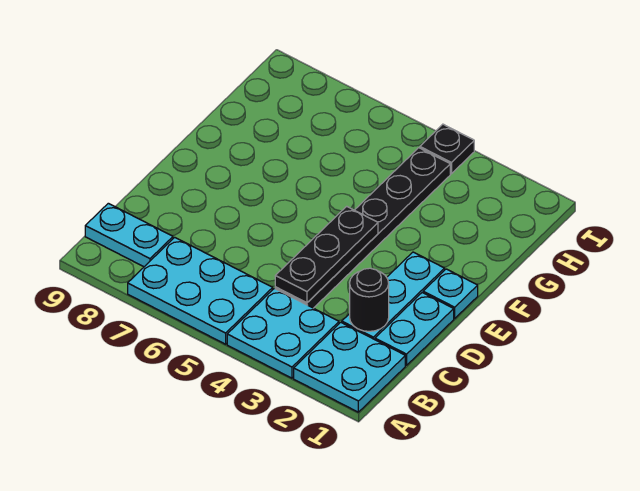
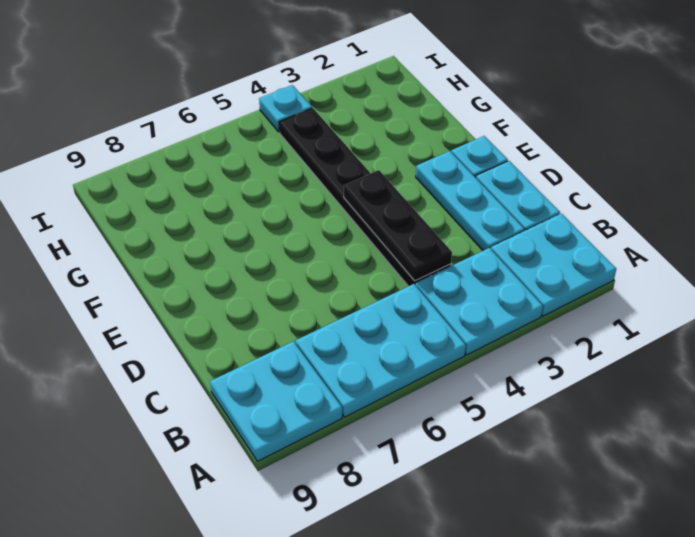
cyan 1x2 plate [85,203,173,267] -> cyan 2x2 plate [210,341,342,462]
black 1x1 round brick [350,268,389,331] -> none
black 1x1 plate [420,124,474,174] -> cyan 1x1 plate [259,85,312,132]

